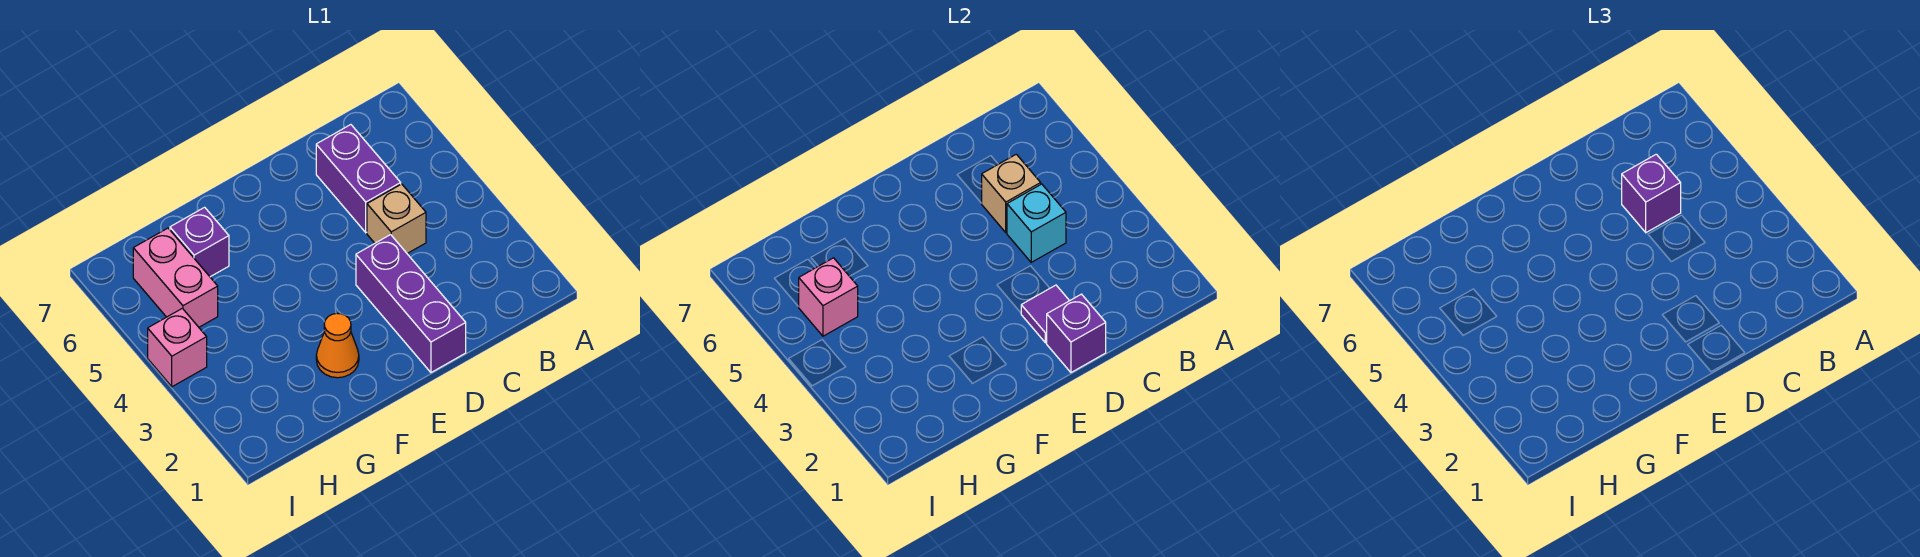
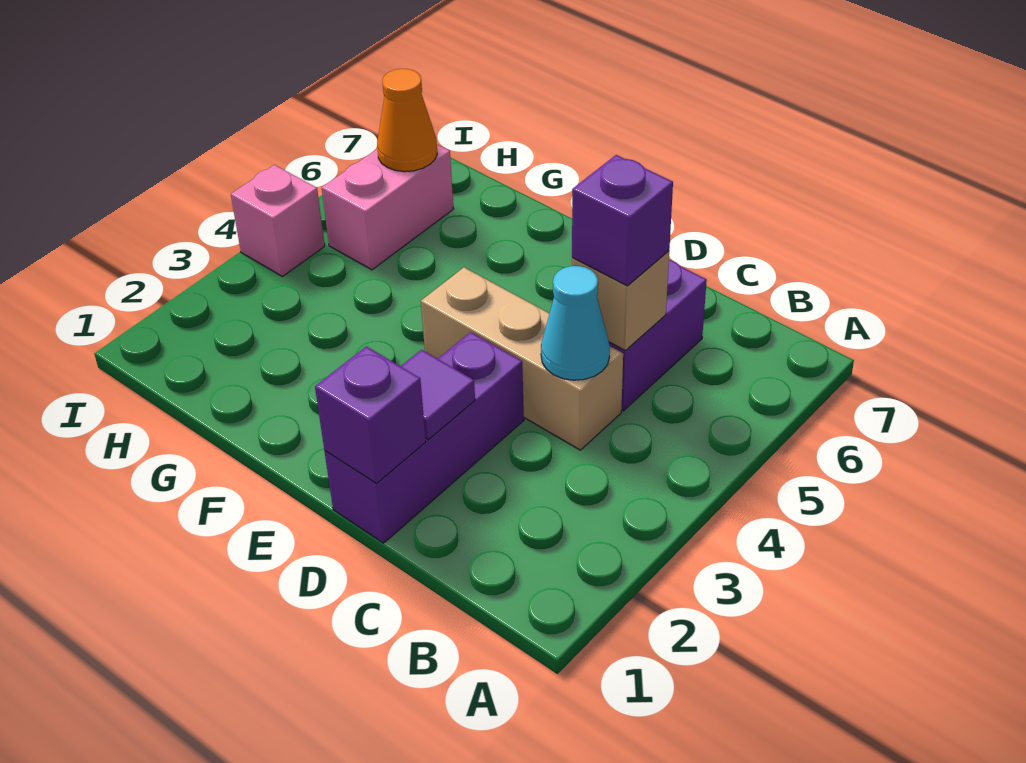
tan 1x1 brick [367,184,426,253] -> tan 1x3 brick [421,267,623,450]
cyan 1x1 brick [1007,184,1066,262] -> cyan 1x1 cone [541,266,610,380]
orange 1x1 cone [316,313,359,378] -> orange 1x1 cone moved to [377,69,437,172]
purple 1x1 brick [170,207,229,277] -> none
pink 1x1 brick [798,258,858,336] -> none

